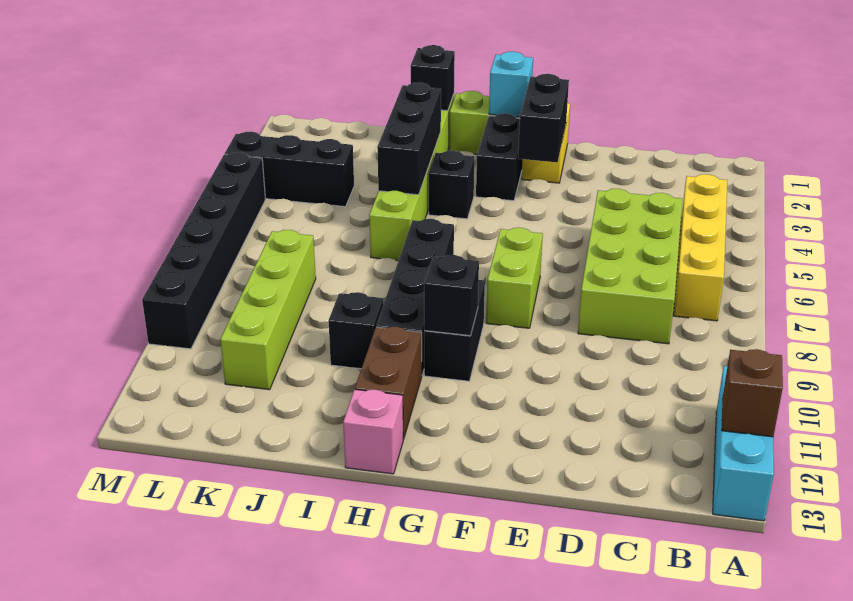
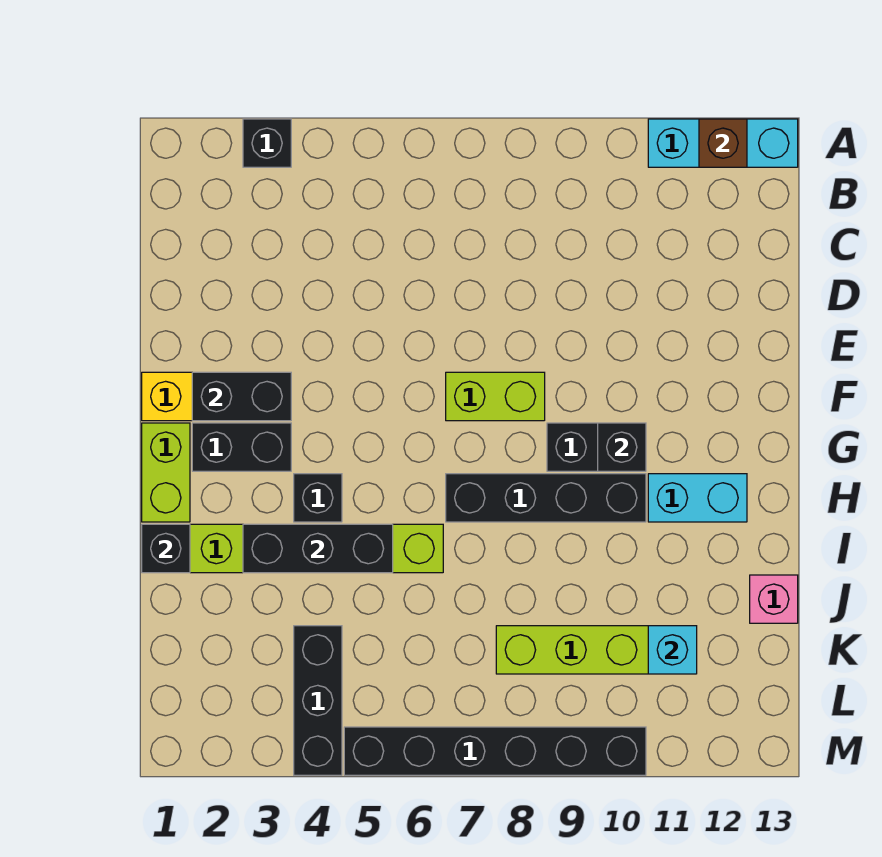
yellow 1x4 brick [674,174,727,321] -> none
lime 2x4 brick [578,189,682,344] -> none
cyan 1x1 brick [489,52,533,117] -> cyan 1x1 brick moved to [648,626,697,674]
brown 1x2 brick [355,327,422,439] -> cyan 1x2 brick [648,474,747,522]
pink 1x1 brick [343,389,403,474] -> pink 1x1 brick moved to [750,575,798,623]
black 1x1 brick [328,292,383,369] -> black 1x1 brick moved to [243,119,291,167]

